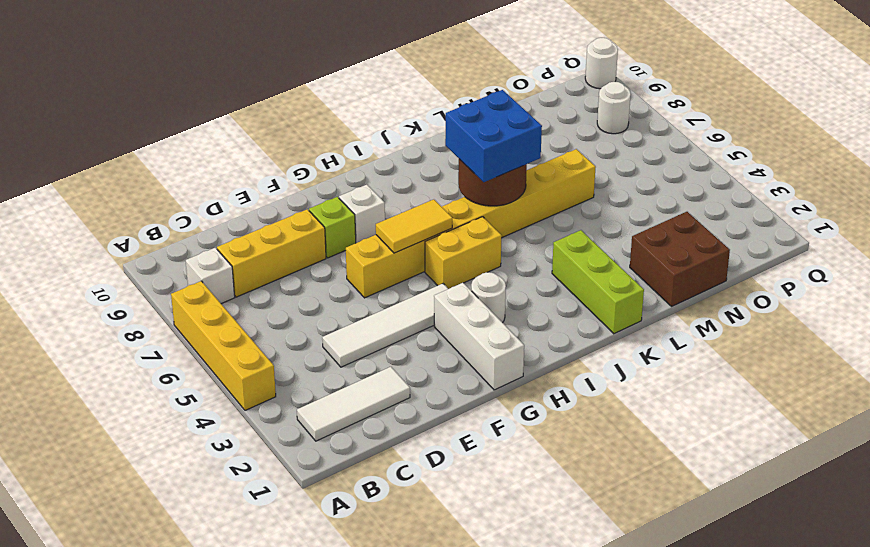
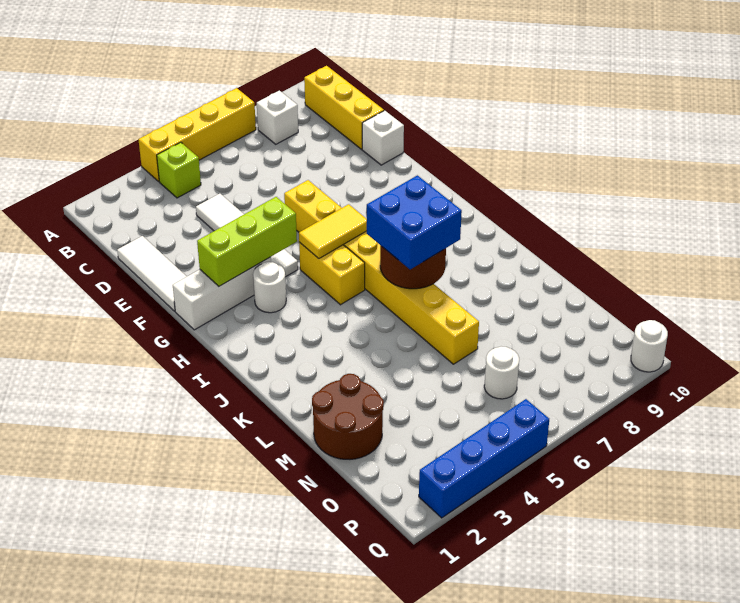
white 1x3 tile [297,367,410,441] -> white 1x3 tile moved to [117,236,187,311]
yellow 1x3 brick [217,209,326,297] -> yellow 1x3 brick moved to [304,66,384,149]
lime 1x1 brick [309,197,356,258] -> lime 1x1 brick moved to [157,142,201,198]
yellow 1x2 tile [376,199,452,253] -> yellow 1x2 tile turned to [299,204,367,259]
white 1x1 brick [339,185,385,243] -> white 1x1 brick moved to [362,111,404,165]
lime 1x3 brick [552,230,644,334] -> lime 1x3 brick moved to [197,197,297,286]
brown 2x2 brick [630,212,730,306] -> brown 2x2 round brick [312,374,384,459]
white 1x1 round brick [597,82,631,134] -> white 1x1 round brick moved to [484,346,519,399]
none -> blue 1x4 brick [419,399,549,518]

